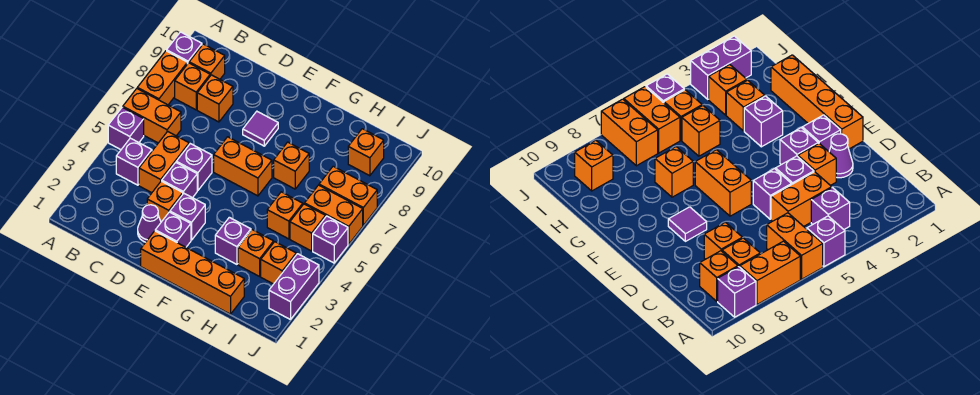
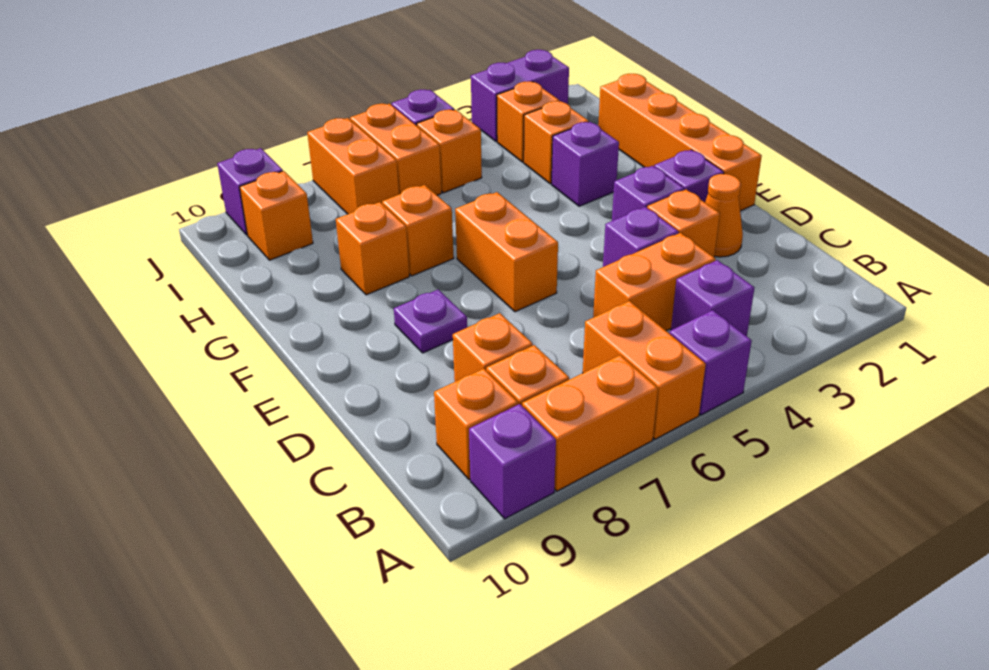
purple 1x1 cone [138,205,161,242] -> orange 1x1 cone [705,174,743,257]
purple 1x1 brick [176,144,212,191] -> purple 1x1 brick moved to [217,148,283,235]
purple 1x1 tile [243,111,278,146] -> purple 1x1 plate [394,290,467,353]
orange 1x1 brick [267,192,303,239] -> orange 1x1 brick moved to [336,202,409,295]

